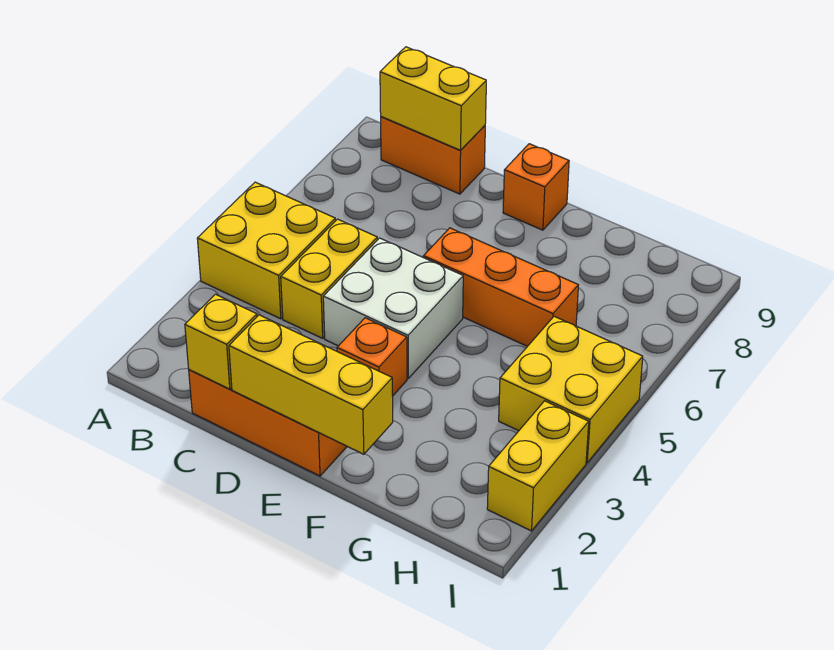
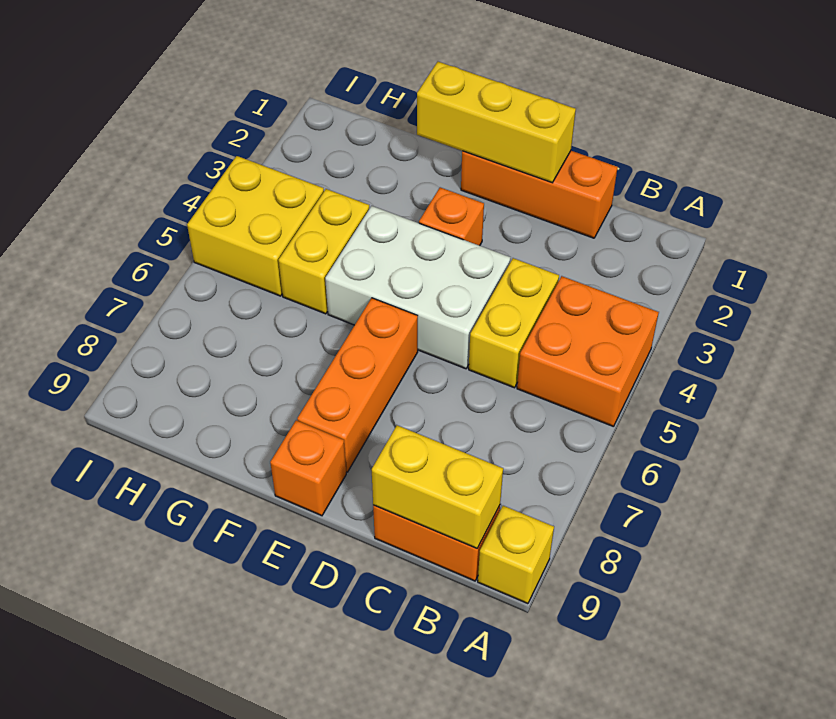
yellow 2x2 brick [197,182,335,319] -> orange 2x2 brick [517,276,659,427]
yellow 1x1 brick [185,294,257,389] -> yellow 1x1 brick moved to [478,506,554,604]
white 2x2 brick [323,238,463,379] -> white 2x3 brick [325,206,511,369]
orange 1x3 brick [423,228,578,346] -> orange 1x3 brick turned to [297,298,418,472]
yellow 1x2 brick [487,401,589,531] -> yellow 1x2 brick moved to [279,189,369,314]

